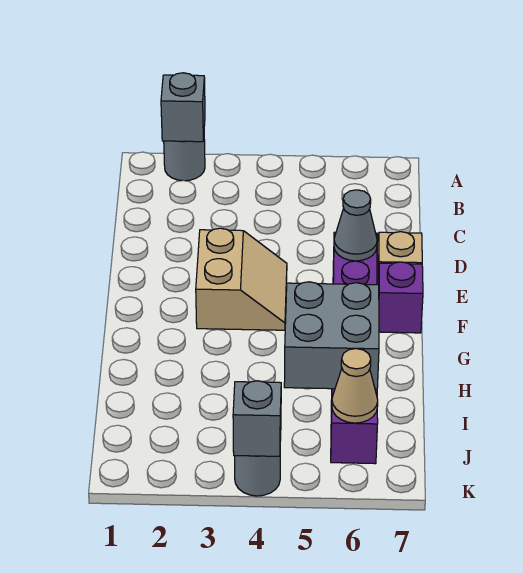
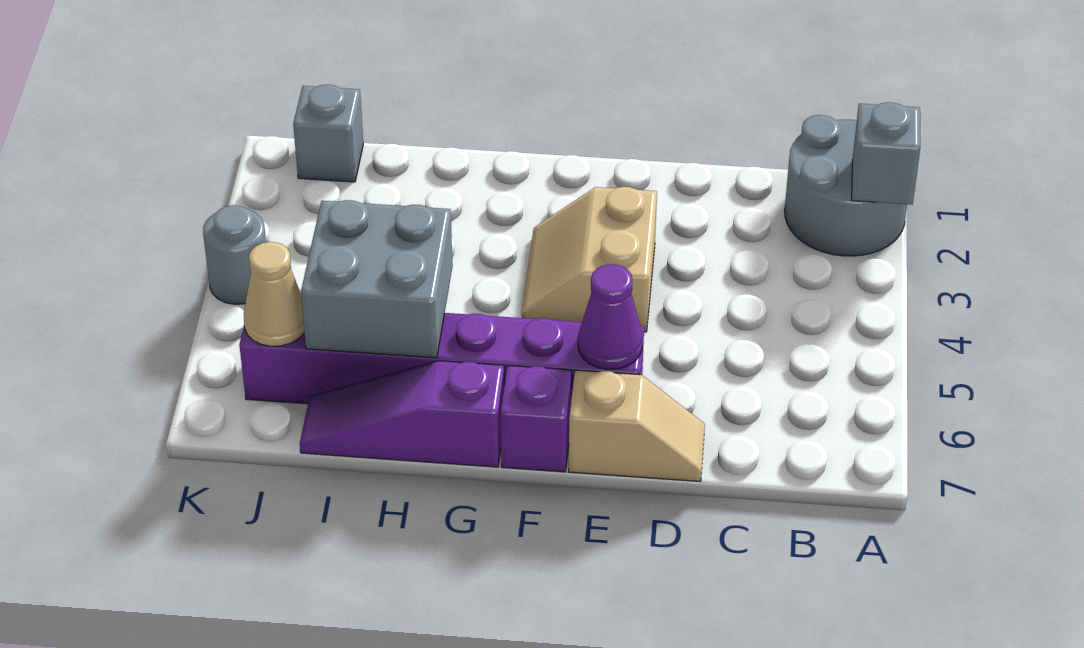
grey 1x1 round brick [164,140,205,181] -> grey 2x2 round brick [785,115,907,256]
tan 2x2 slope [196,228,287,330] -> tan 2x2 slope turned to [522,187,657,332]
grey 1x1 cone [334,190,377,261] -> purple 1x1 cone [578,264,642,369]
none -> purple 1x3 slope [300,361,504,467]
grey 1x1 brick [233,381,281,456] -> grey 1x1 brick moved to [293,85,363,182]

